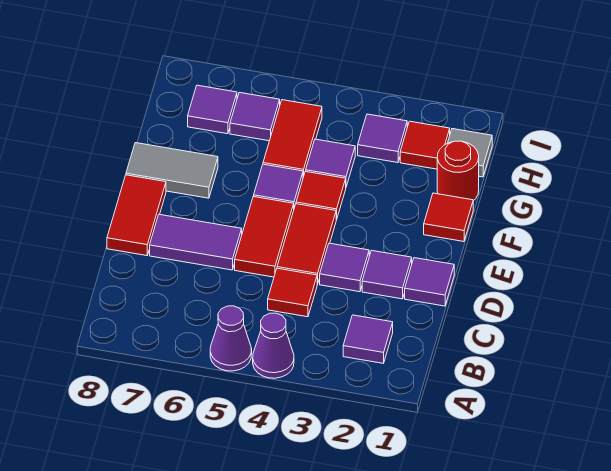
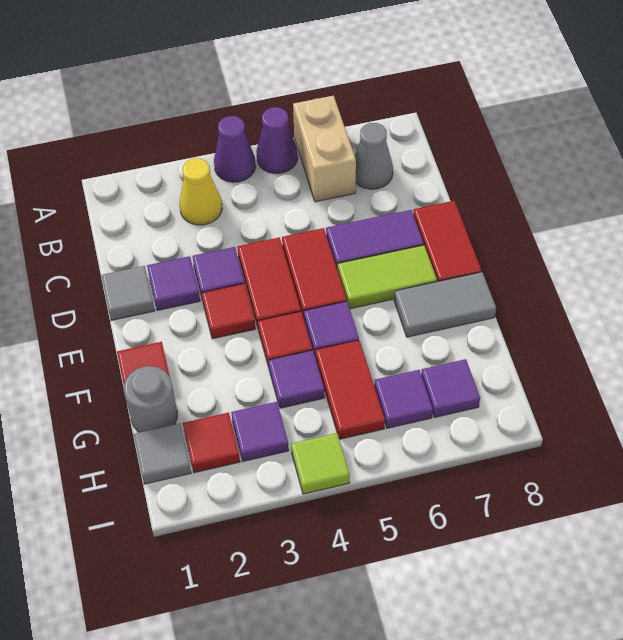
none -> tan 1x2 brick [293,96,356,202]
purple 1x1 tile [343,315,393,363] -> none
none -> yellow 1x1 cone [180,158,222,225]
none -> grey 1x1 cone [355,123,393,189]
red 1x1 tile [268,268,317,317] -> red 1x1 tile moved to [202,283,256,339]
purple 1x1 tile [405,258,454,306] -> grey 1x1 tile [101,266,155,320]
none -> lime 1x2 tile [338,245,437,309]
red 1x1 round brick [437,141,479,201] -> grey 1x1 round brick [124,366,177,432]
none -> lime 1x1 tile [291,433,350,494]

